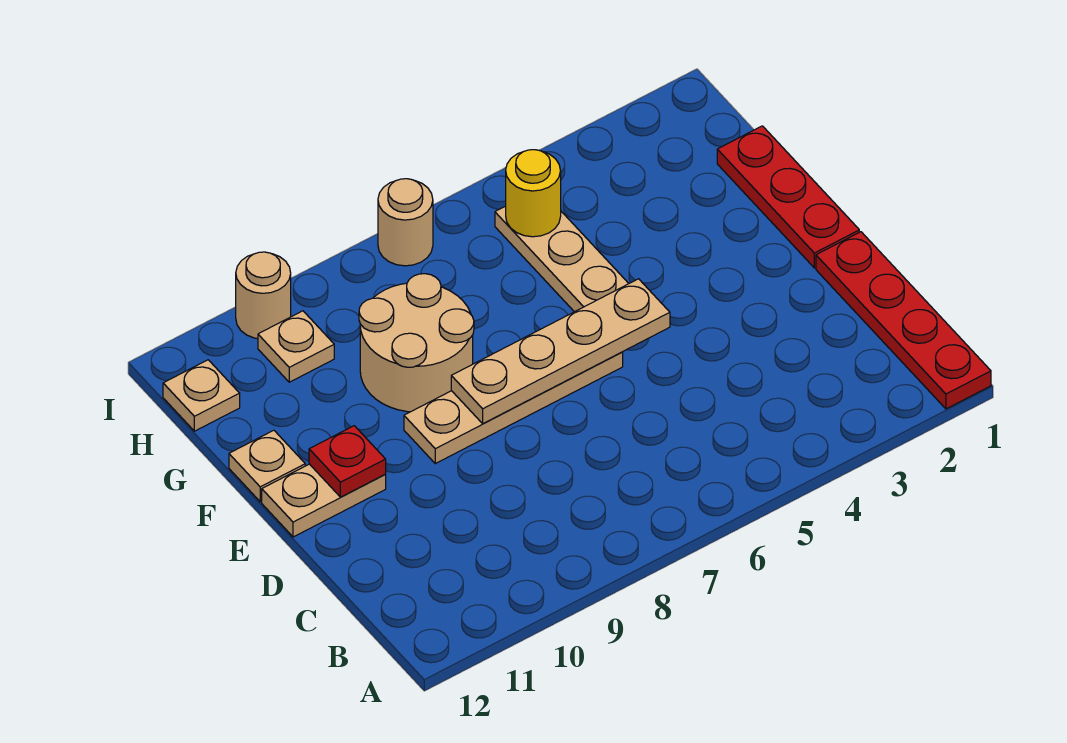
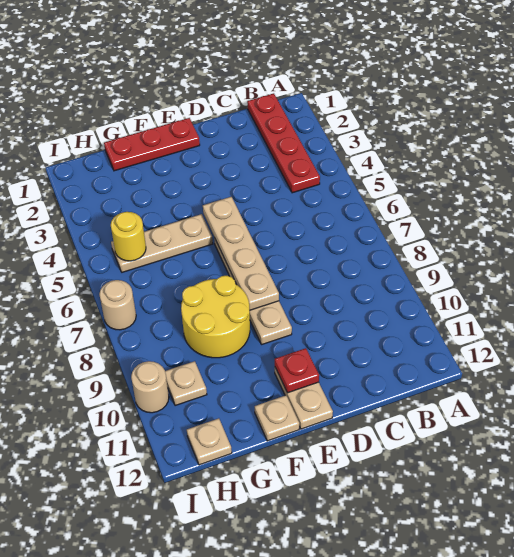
red 1x4 plate [816,232,991,409] -> red 1x4 plate turned to [247,93,320,193]
tan 2x2 round brick [359,274,474,412] -> yellow 2x2 round brick [181,276,250,358]

